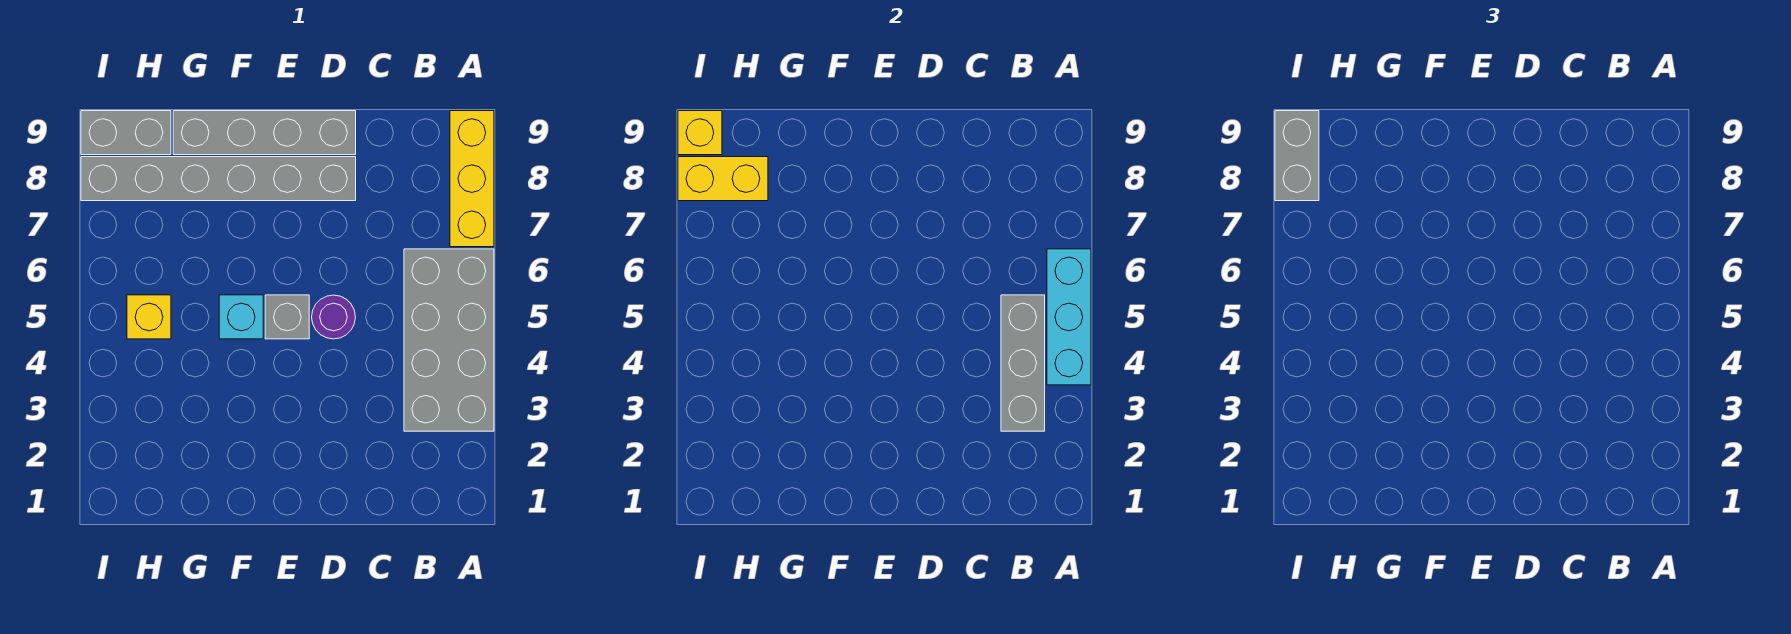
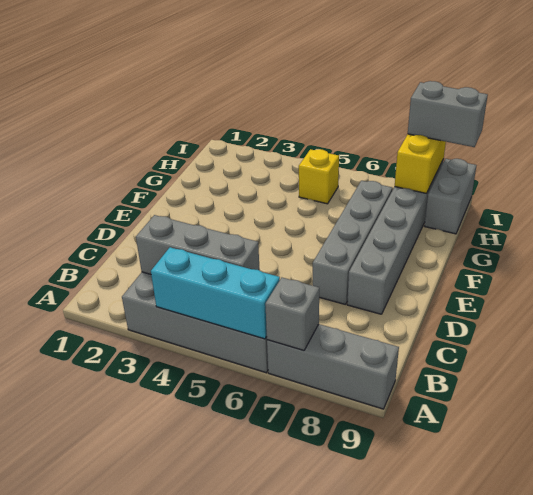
yellow 1x3 brick [450,111,494,247] -> grey 1x3 brick [267,324,399,409]
purple 1x1 round brick [312,295,355,339] -> none
grey 1x4 brick [173,111,356,155] -> grey 1x4 brick moved to [313,181,392,305]
grey 1x1 brick [265,295,309,339] -> grey 1x1 brick moved to [265,278,319,351]
cyan 1x1 brick [219,295,263,339] -> none
yellow 1x1 brick [678,111,722,155] -> none

